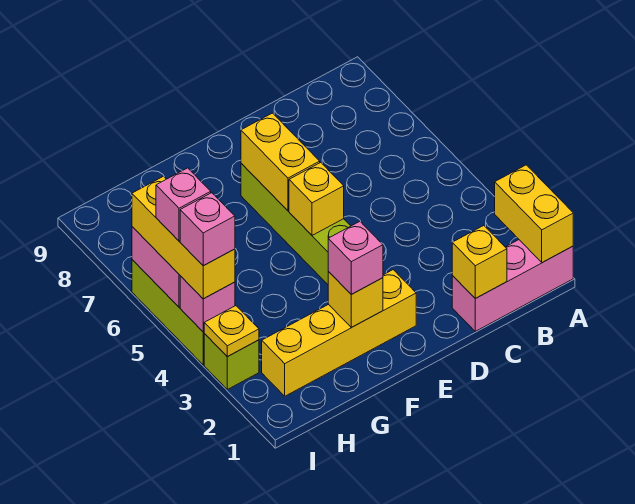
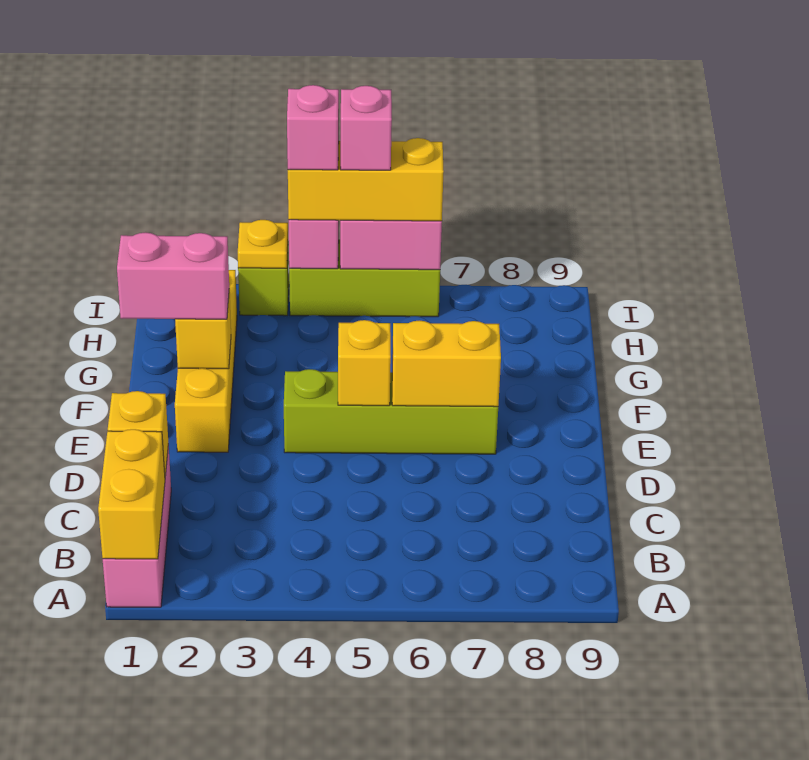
yellow 1x2 brick [495,165,573,263] -> yellow 1x2 brick turned to [98,429,165,559]
pink 1x1 brick [328,222,383,294] -> pink 1x2 brick [117,232,229,319]

